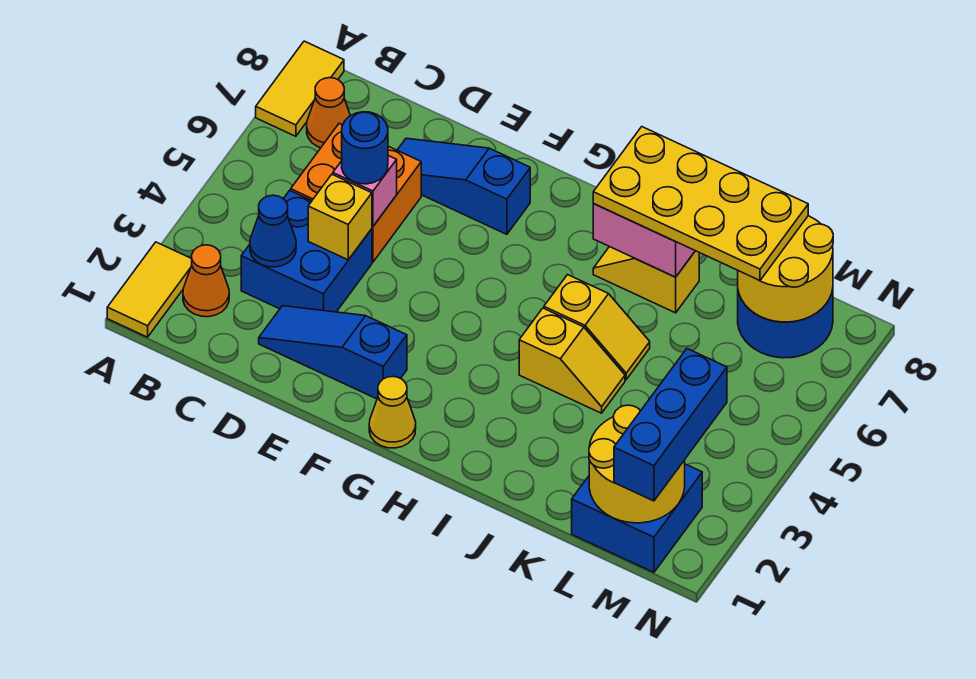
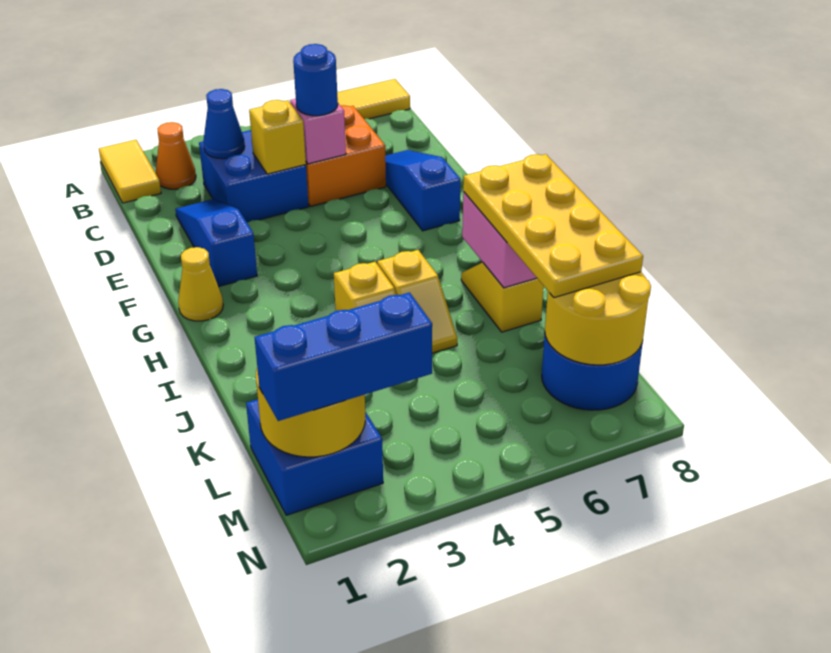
yellow 1x2 tile [107,242,192,337] -> yellow 1x2 tile turned to [99,140,161,203]
orange 1x1 cone [307,78,350,148] -> none

